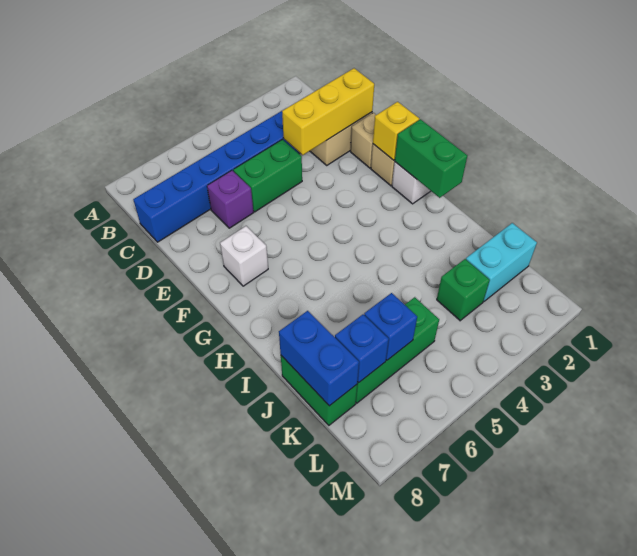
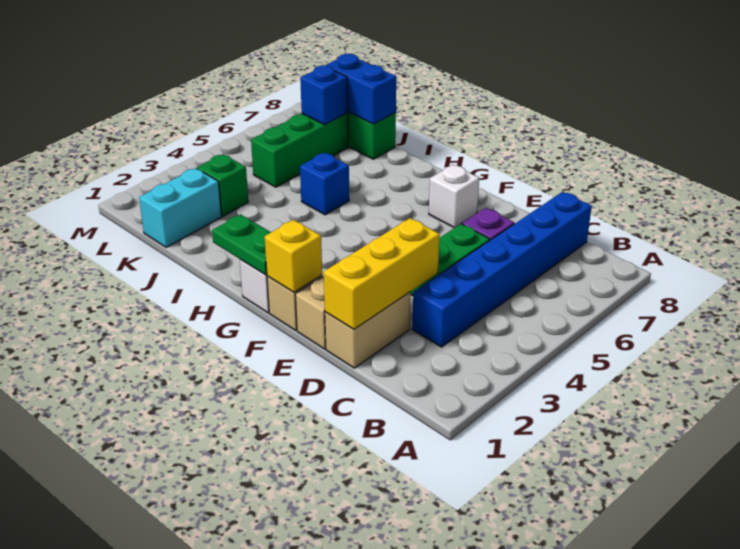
green 1x2 brick [395,119,467,198] -> green 1x2 plate [212,214,271,275]
blue 1x1 brick [364,293,417,360] -> blue 1x1 brick moved to [300,153,349,215]

